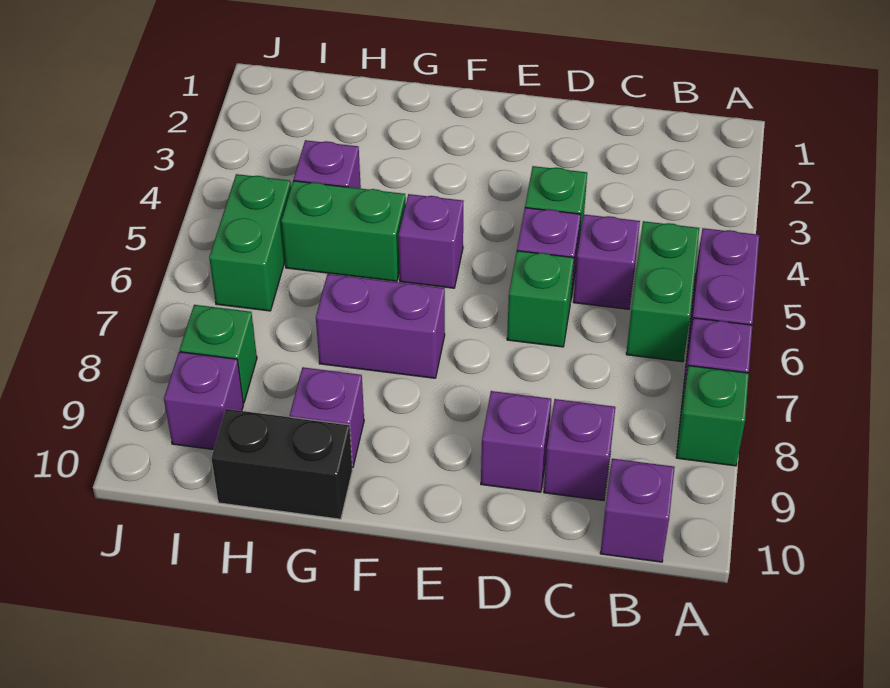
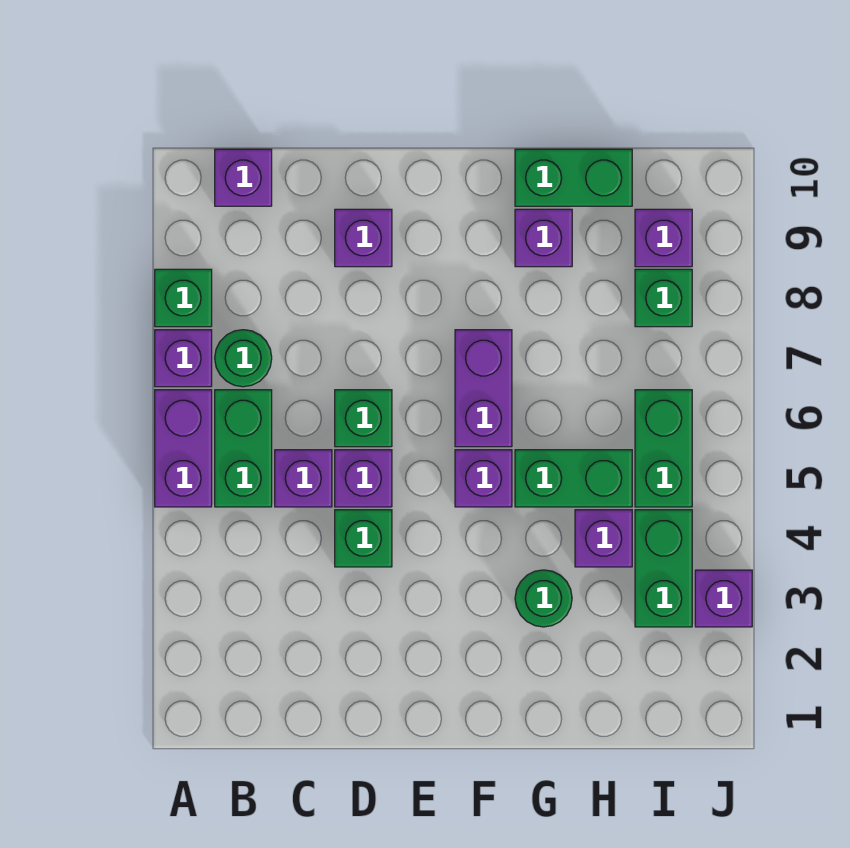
none -> green 1x1 round brick [215,330,272,387]
purple 1x1 brick [544,399,615,501] -> purple 1x1 brick moved to [695,570,752,627]
purple 1x2 brick [316,274,445,378] -> purple 1x2 brick turned to [455,330,512,447]
none -> green 1x1 round brick [515,570,572,627]
black 1x2 brick [211,409,352,519] -> green 1x2 brick [515,149,632,206]
none -> green 1x2 brick [635,510,692,627]

